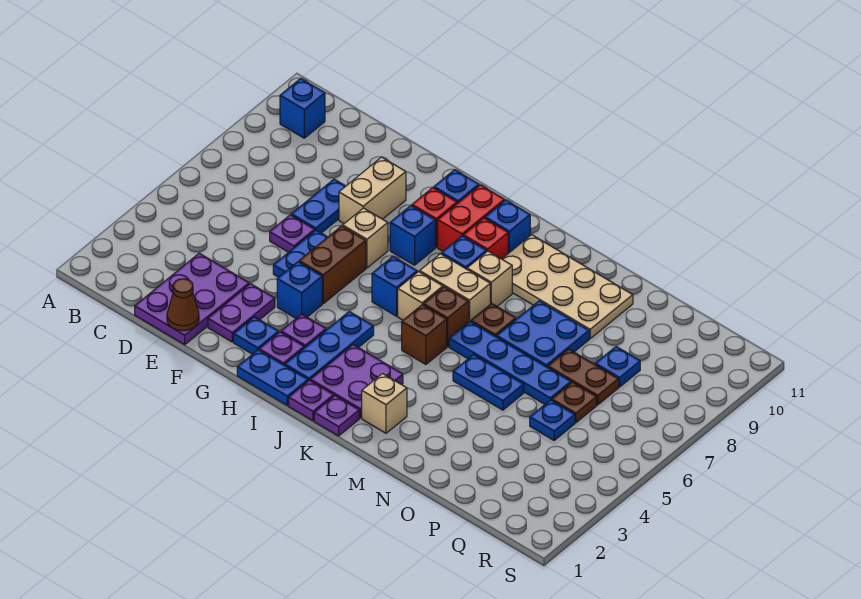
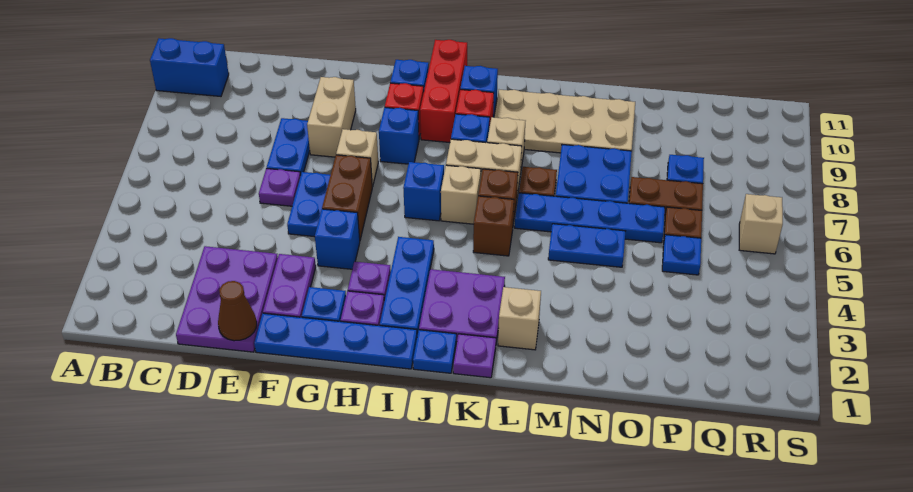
blue 1x1 brick [280,79,325,138] -> blue 1x2 brick [150,38,229,96]
blue 1x2 plate [237,350,308,405] -> blue 1x4 plate [254,313,417,369]
red 1x2 brick [438,185,505,251] -> red 1x3 brick [420,40,467,142]
purple 1x1 plate [289,380,334,421] -> blue 1x1 plate [413,330,456,373]
none -> tan 1x1 brick [739,194,783,254]

